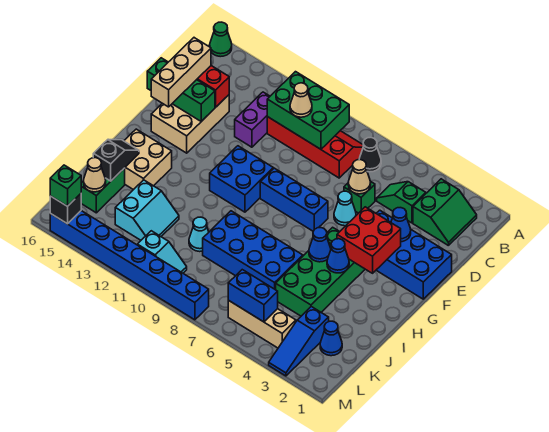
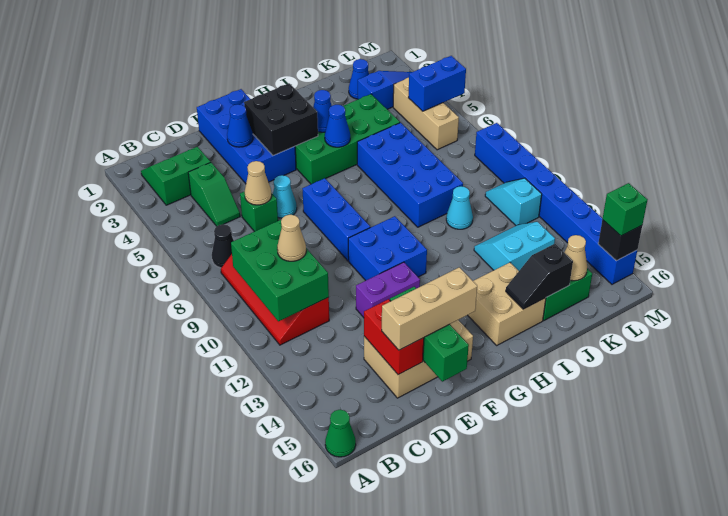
purple 1x2 brick [235,92,270,147] -> purple 1x2 brick moved to [356,262,420,318]
red 2x2 brick [337,207,401,273] -> black 2x2 brick [244,83,318,156]
blue 1x2 brick [228,270,278,322] -> blue 1x2 brick turned to [408,56,466,111]

